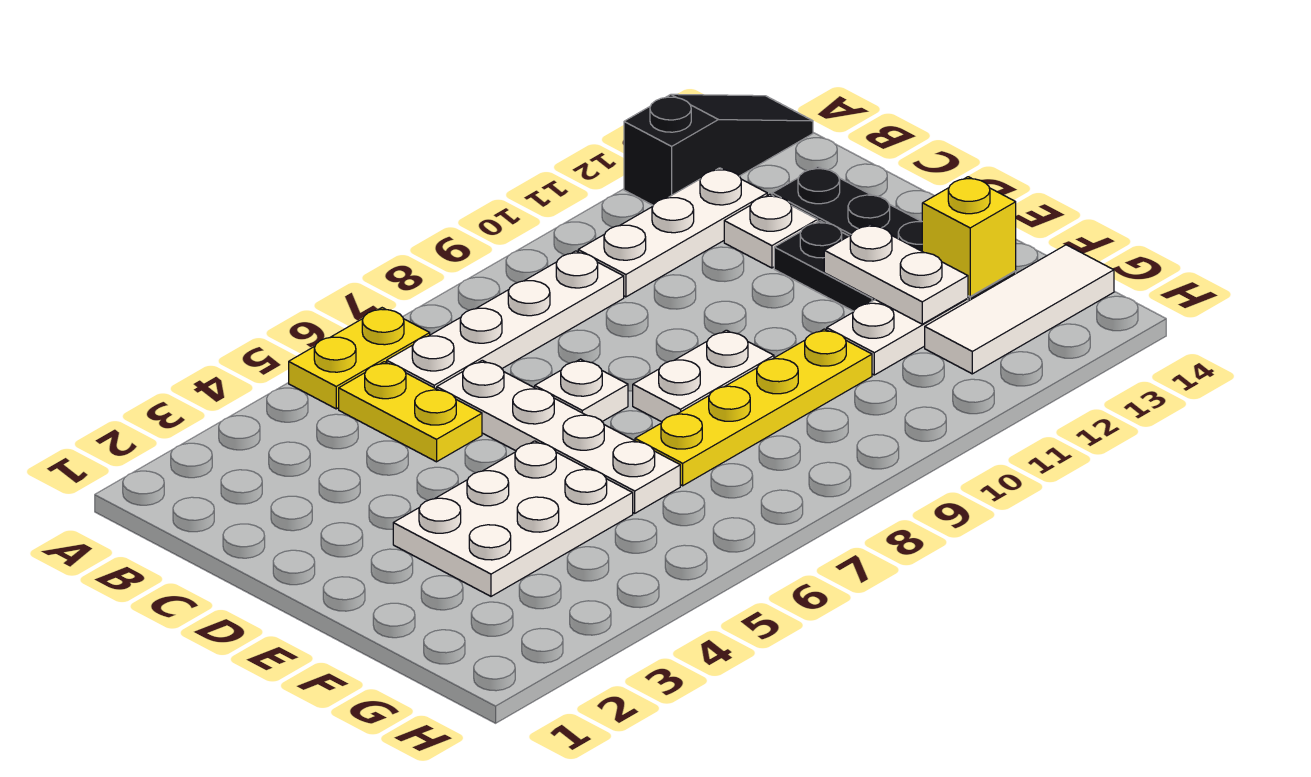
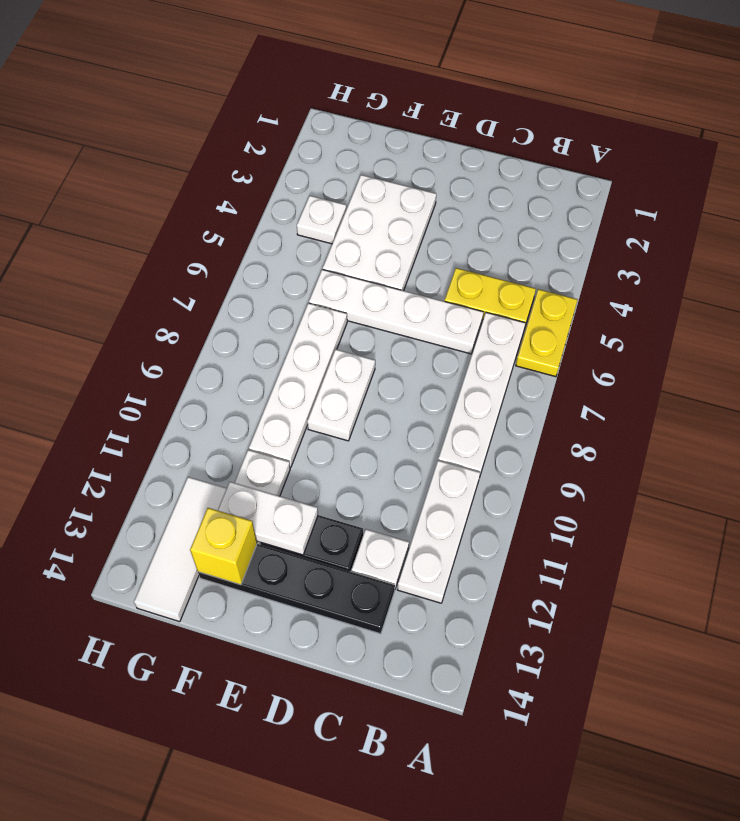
black 1x3 slope [624,94,813,205] -> none
white 1x1 plate [535,359,628,421] -> white 1x1 plate moved to [297,196,346,244]
yellow 1x4 plate [635,329,872,486] -> white 1x4 plate [249,303,347,467]

